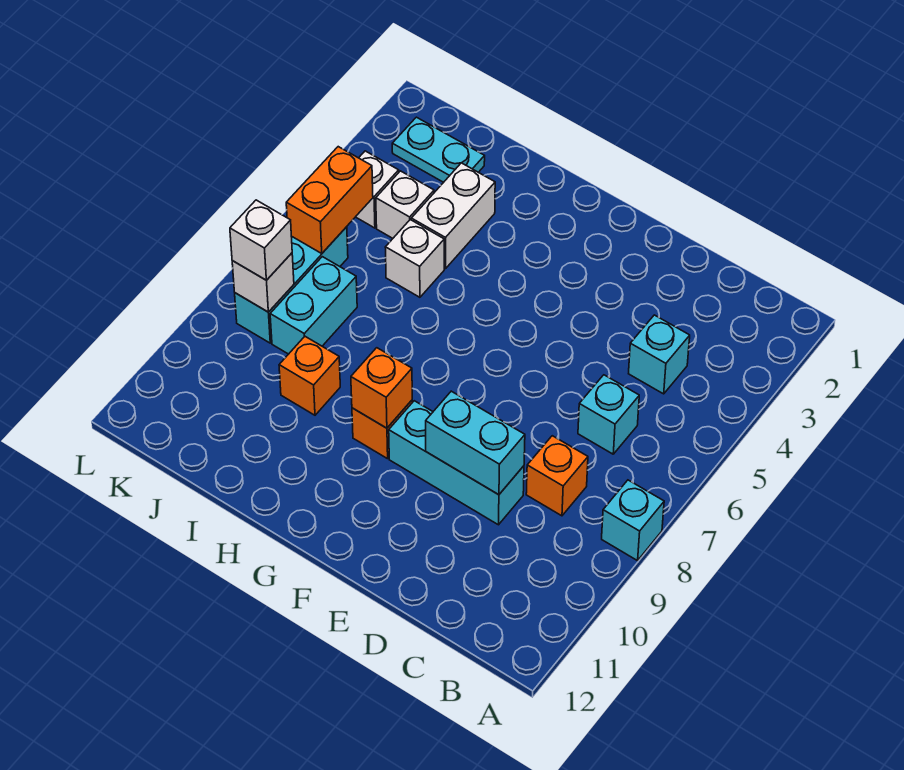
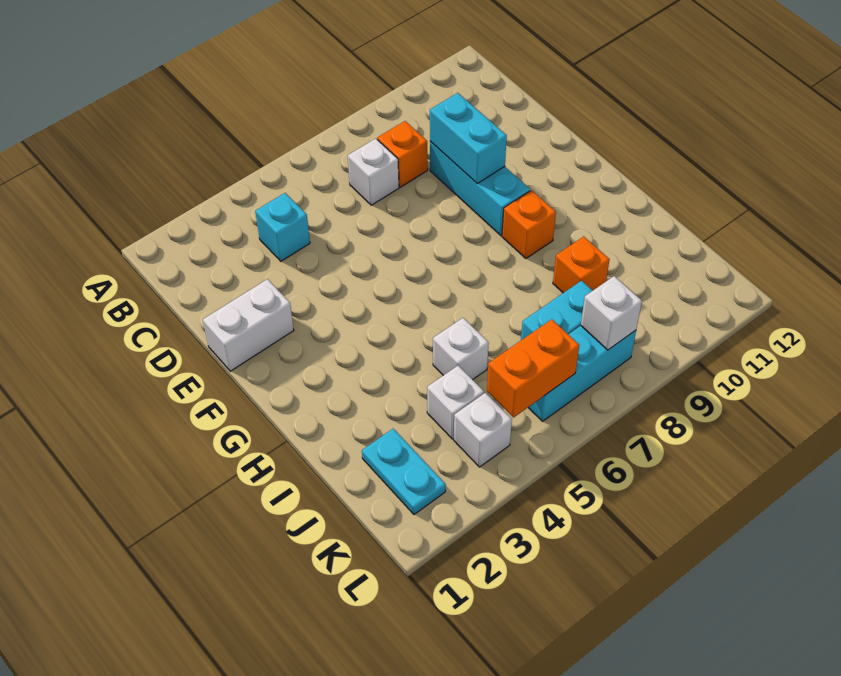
cyan 1x1 brick [602,480,664,561] -> none
cyan 1x1 brick [578,375,639,454] -> none
orange 1x1 brick [351,348,412,428] -> none
white 1x2 brick [411,163,495,269] -> white 1x2 brick moved to [203,279,294,371]
white 1x1 brick [230,200,292,280] -> white 1x1 brick moved to [348,138,399,205]

